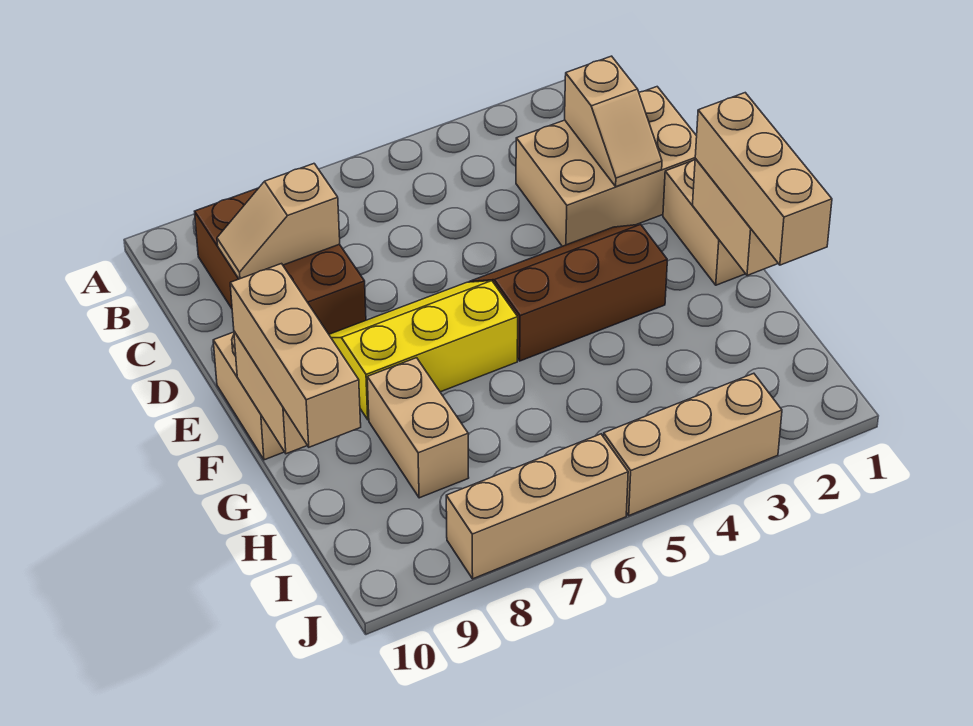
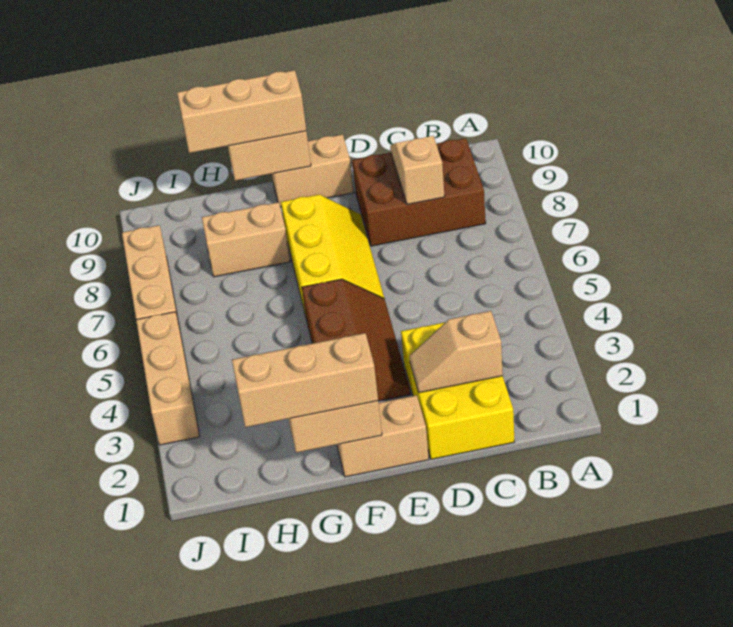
tan 2x3 brick [516,87,697,246] -> yellow 2x3 brick [401,322,514,459]

